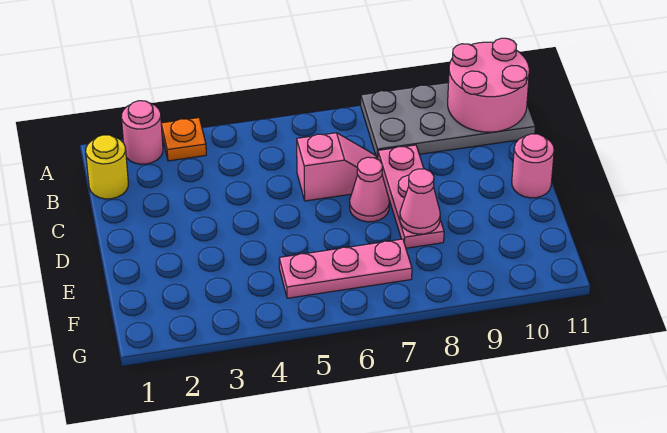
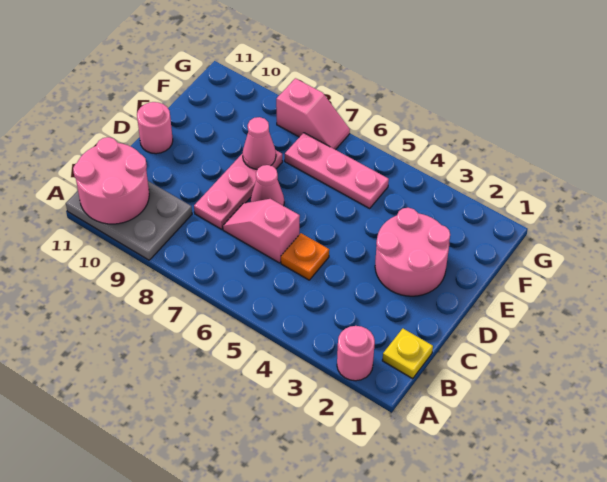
orange 1x1 plate [161,118,206,161] -> orange 1x1 plate moved to [281,233,329,280]
grey 2x4 plate [361,83,535,159] -> grey 2x3 plate [66,181,192,260]
yellow 1x1 round brick [86,135,128,199] -> yellow 1x1 plate [382,329,433,379]
none -> pink 2x2 round brick [375,208,450,296]
none -> pink 1x2 slope [276,78,350,150]

